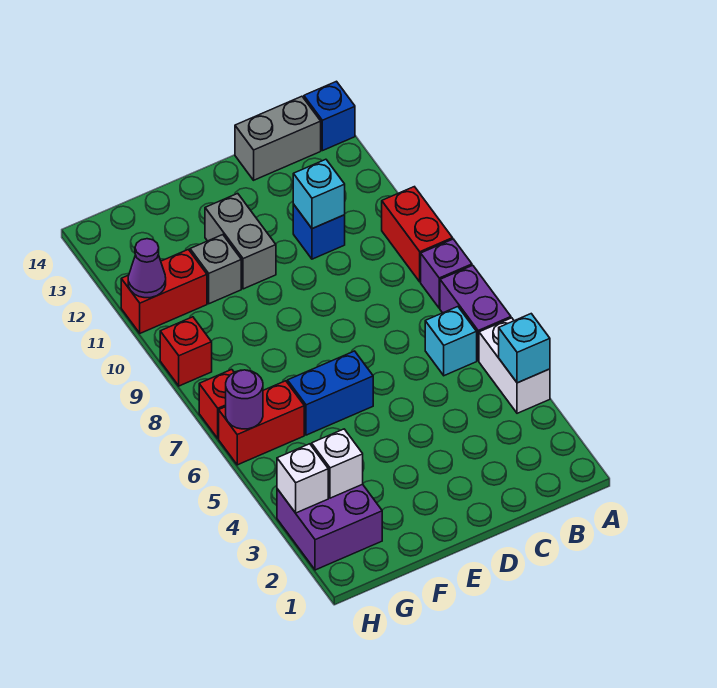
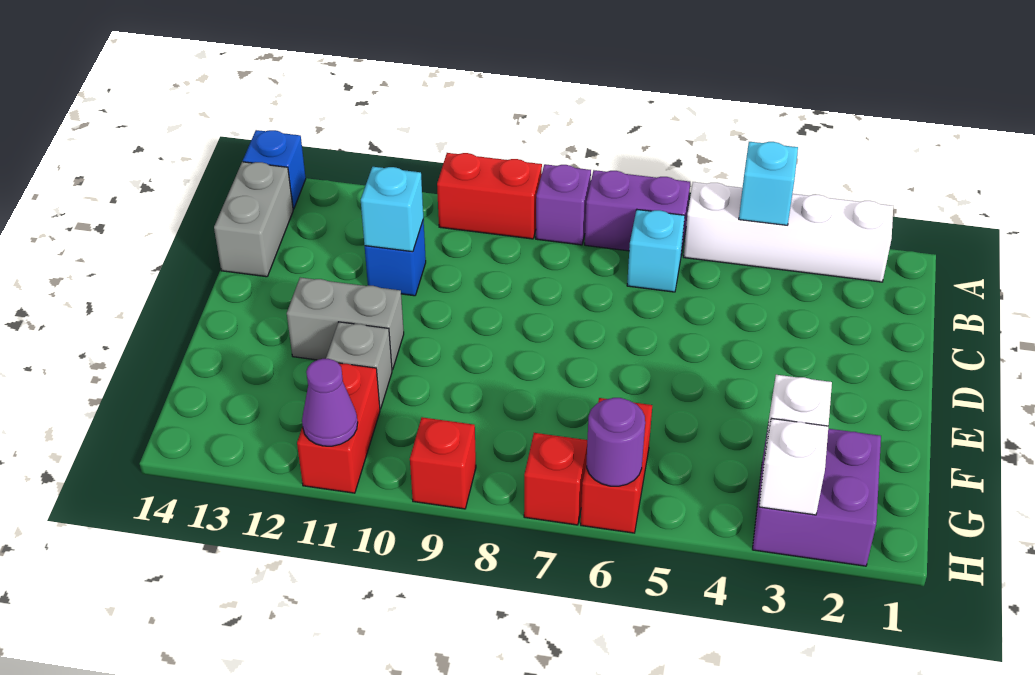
white 1x2 brick [479,318,550,413] -> white 1x4 brick [684,182,893,282]
blue 1x2 brick [288,351,373,435] -> none

